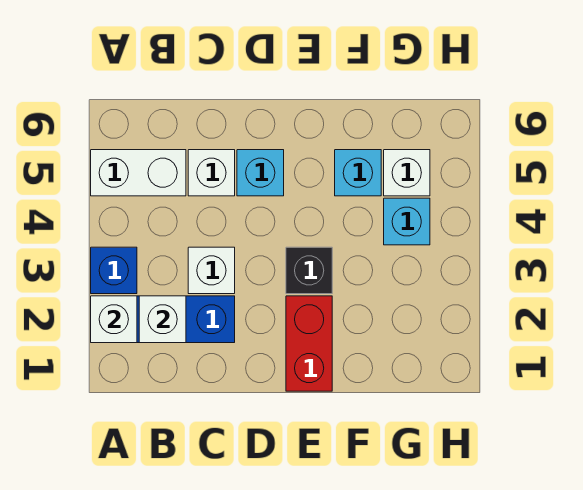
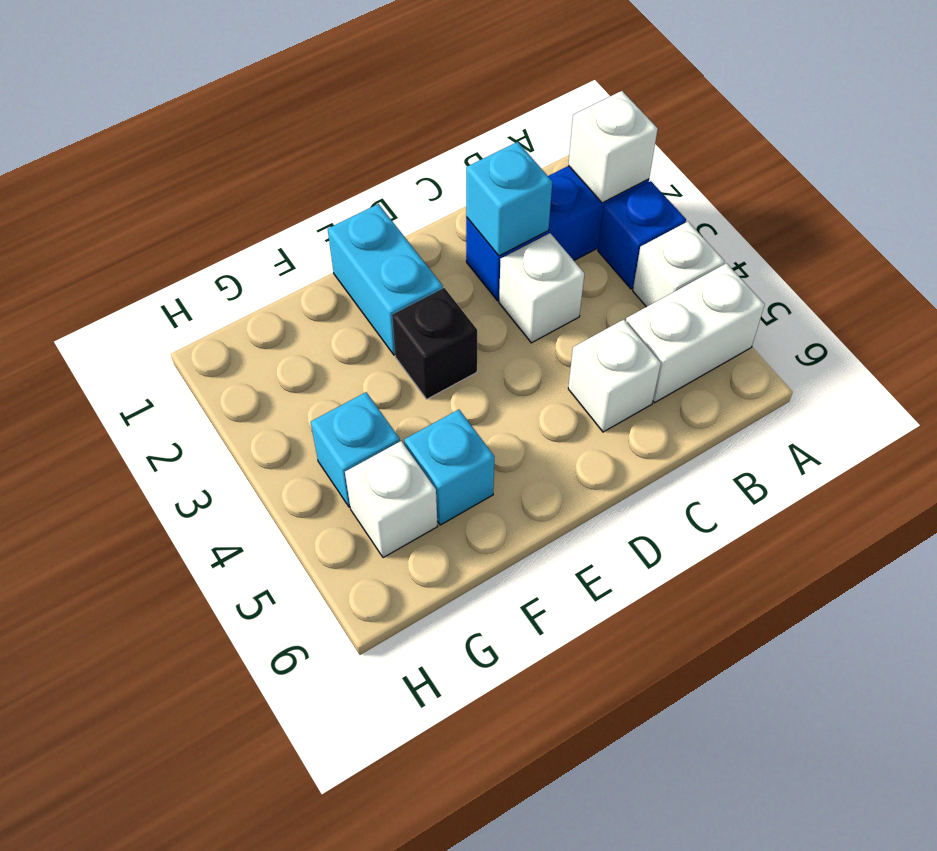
white 1x1 brick [139,296,186,343] -> white 1x1 brick moved to [633,222,725,307]
cyan 1x1 brick [237,150,284,196] -> cyan 1x1 brick moved to [466,142,552,256]
red 1x2 brick [286,296,332,391] -> cyan 1x2 brick [328,204,443,355]

